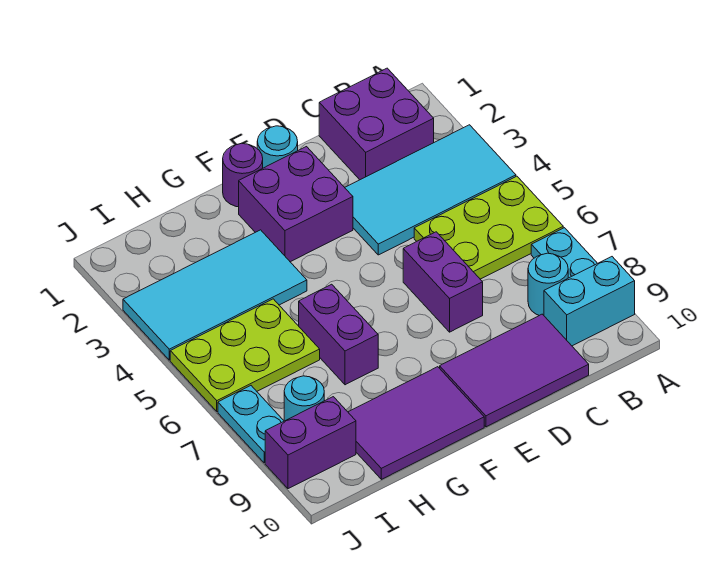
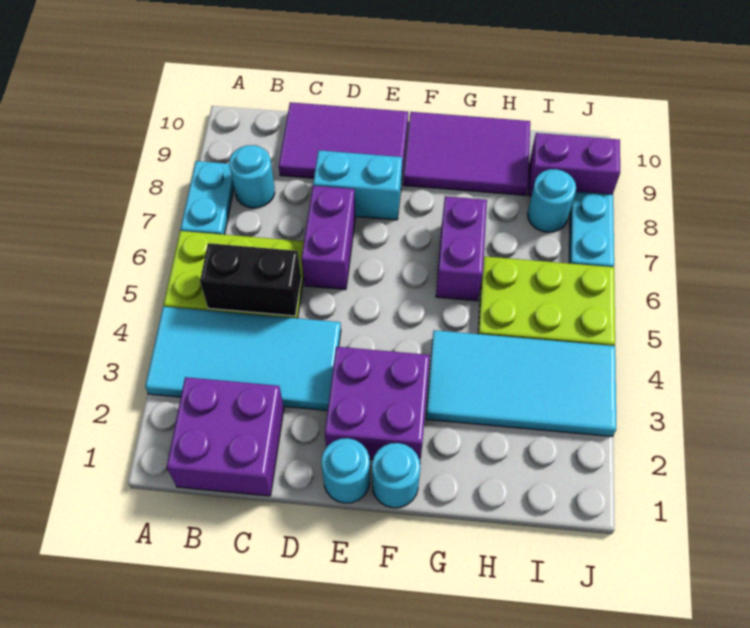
cyan 1x2 brick [544,257,635,346] -> cyan 1x2 brick moved to [313,150,402,220]
none -> black 1x2 brick [200,243,301,316]
purple 1x1 round brick [223,143,263,207] -> cyan 1x1 round brick [372,443,420,508]

